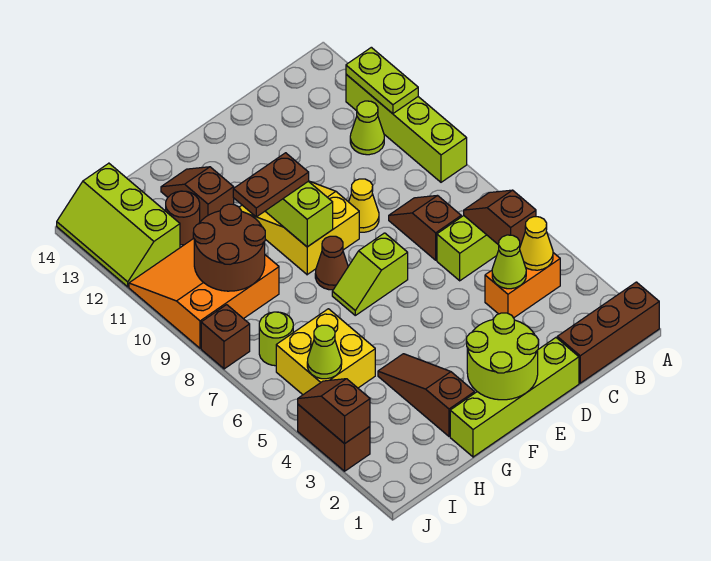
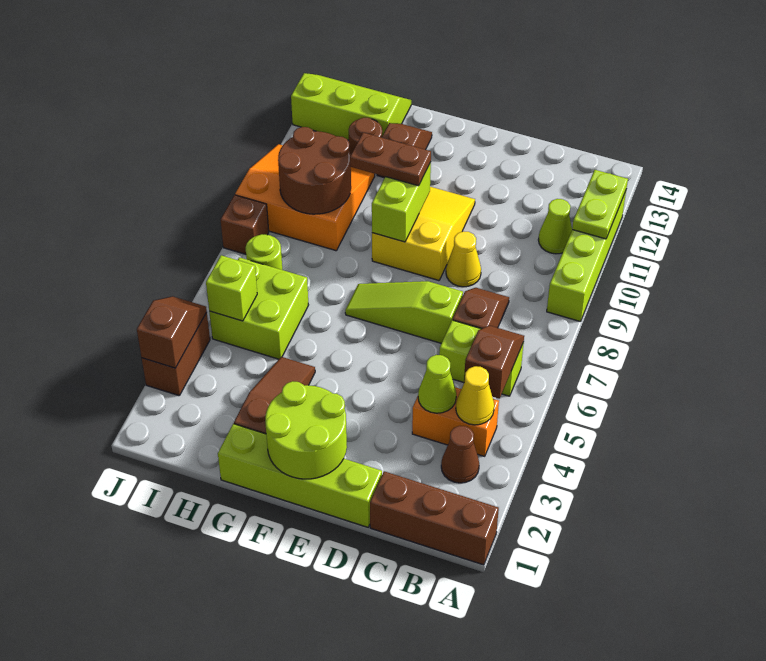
lime 1x2 slope [332,233,408,315] -> lime 1x3 slope [345,281,463,343]
brown 1x1 cone [315,236,348,290] -> brown 1x1 cone moved to [441,426,479,483]
yellow 2x2 brick [276,309,375,395] -> lime 2x2 brick [209,257,308,359]
lime 1x1 cone [307,325,342,379] -> lime 1x1 brick [206,255,257,321]
lime 2x3 slope [57,163,180,287] -> lime 2x3 slope turned to [291,73,411,140]

